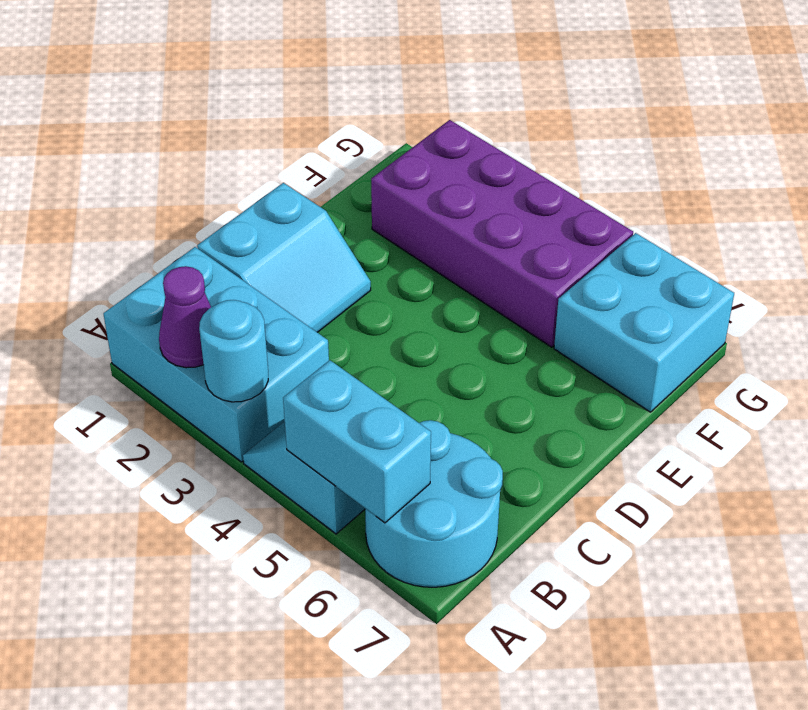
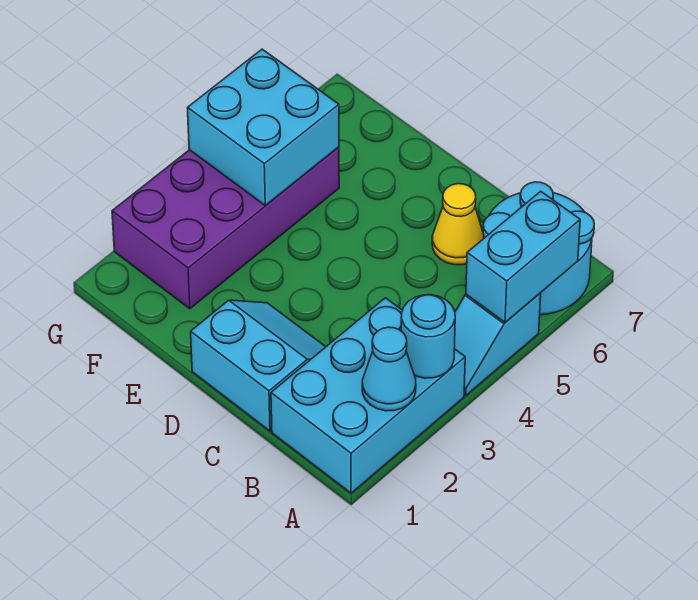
purple 1x1 cone [159,266,211,368] -> cyan 1x1 cone [362,327,416,411]
none -> yellow 1x1 cone [432,184,484,265]
cyan 2x2 brick [554,233,734,412] -> cyan 2x2 brick moved to [188,49,339,206]

